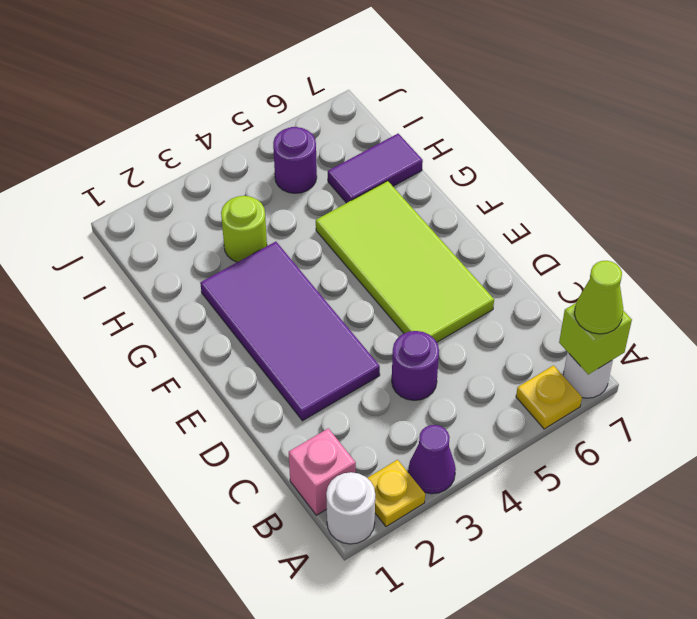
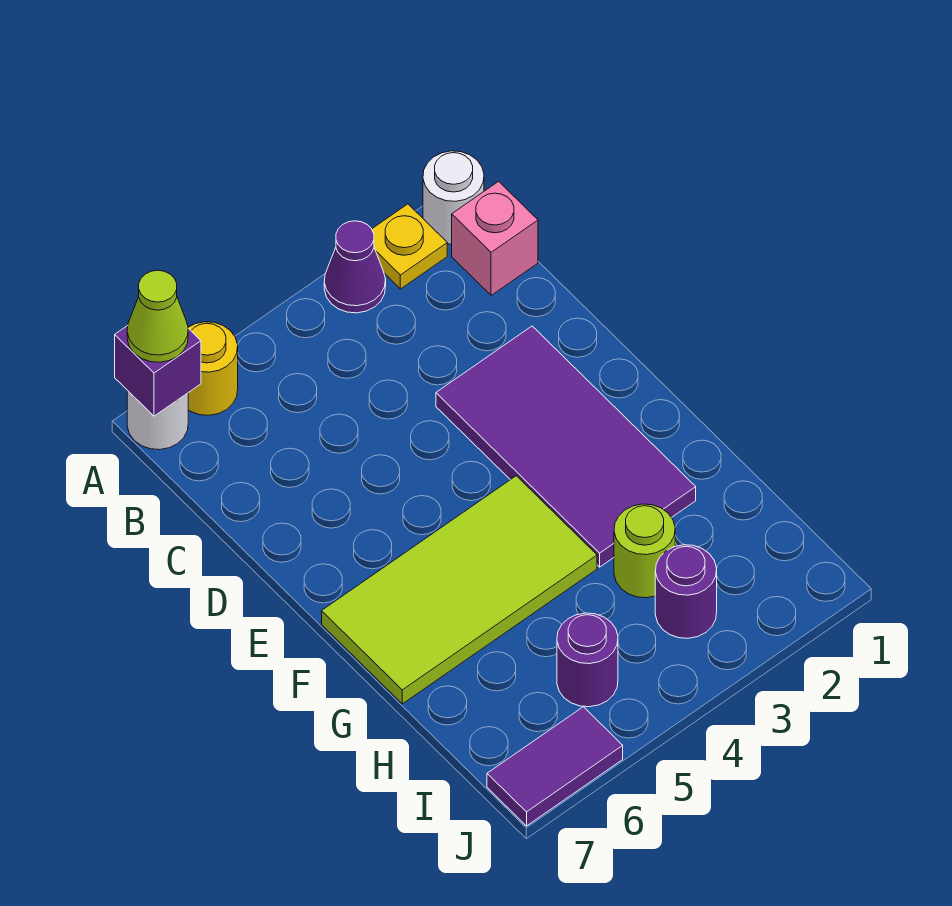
yellow 1x1 plate [516,366,582,429] -> yellow 1x1 round brick [188,322,238,415]
lime 1x1 brick [559,303,632,374] -> purple 1x1 brick [115,326,201,416]
purple 1x1 round brick [392,331,439,400] -> purple 1x1 round brick moved to [655,545,717,638]
lime 2x4 tile [316,181,494,342] -> lime 2x4 tile turned to [322,476,597,704]
purple 1x2 tile [328,134,423,203] -> purple 1x2 tile moved to [487,707,623,826]

